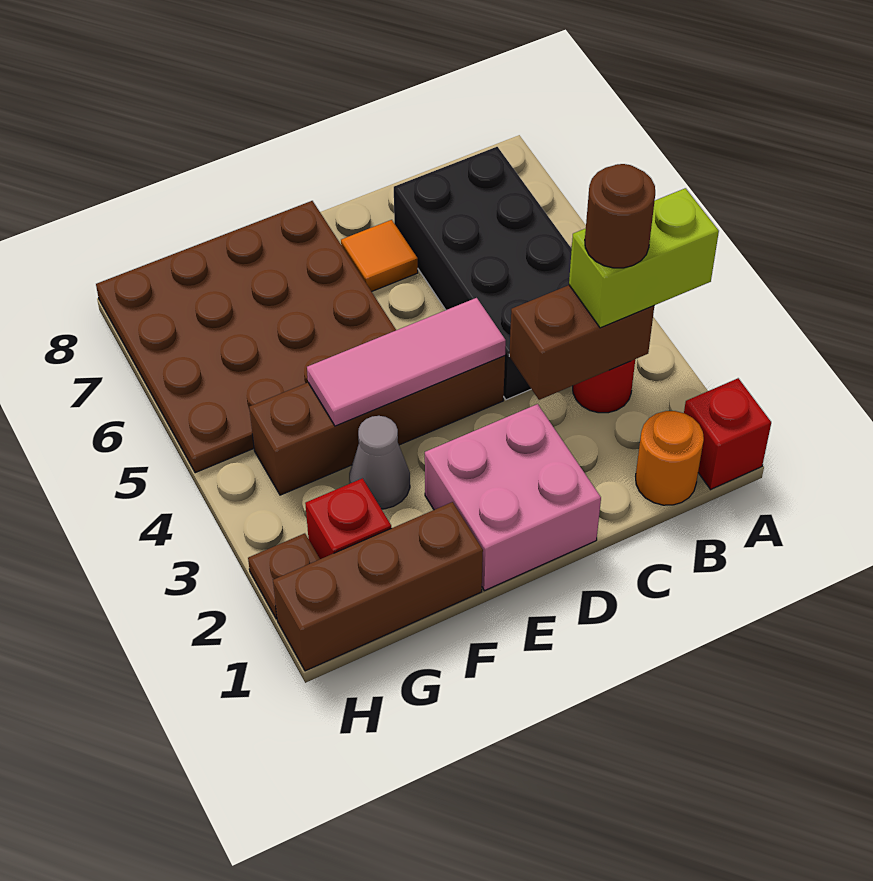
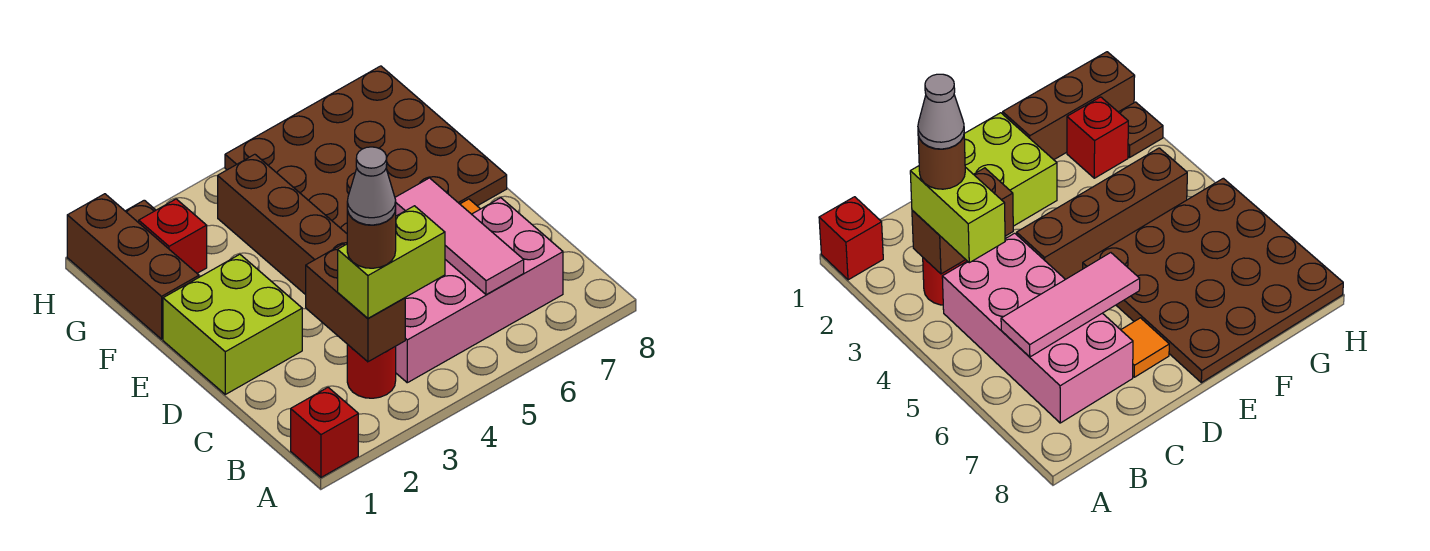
lime 1x2 brick [569,188,719,328] -> lime 1x2 brick turned to [338,206,445,318]
orange 1x1 round brick [636,411,704,505] -> none
black 2x4 brick [394,147,572,400] -> pink 2x4 brick [396,198,563,383]
pink 2x2 brick [425,404,601,591] -> lime 2x2 brick [163,254,302,394]
pink 1x3 tile [307,298,506,426] -> pink 1x3 tile moved to [395,178,524,295]
grey 1x1 cone [349,416,410,509] -> grey 1x1 cone moved to [347,147,396,225]

